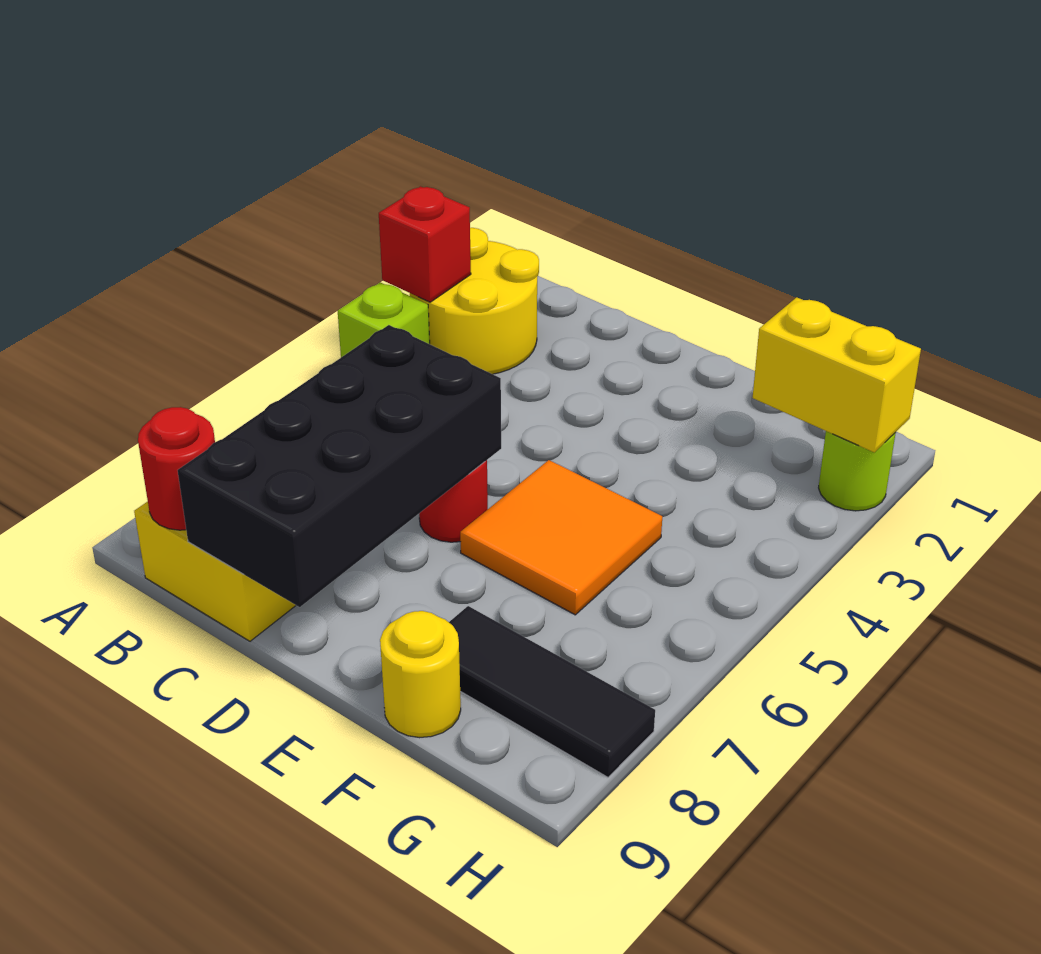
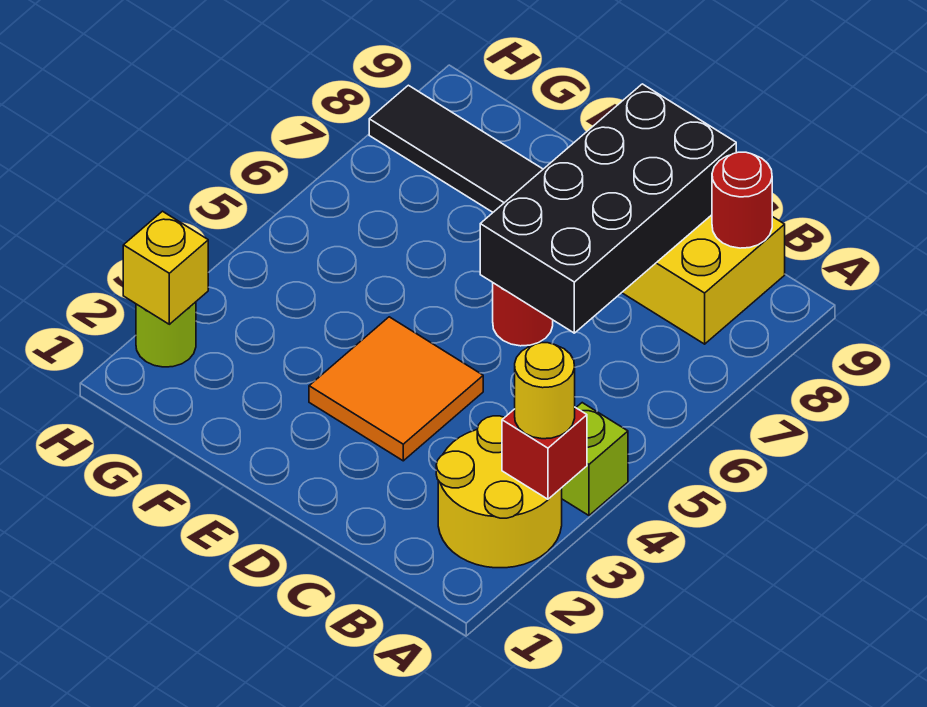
orange 2x2 tile [460,460,662,615] -> orange 2x2 tile moved to [309,317,483,461]
yellow 1x1 round brick [380,611,461,738] -> yellow 1x1 round brick moved to [515,343,575,439]
yellow 1x2 brick [753,297,921,452] -> yellow 1x1 brick [123,211,208,324]

